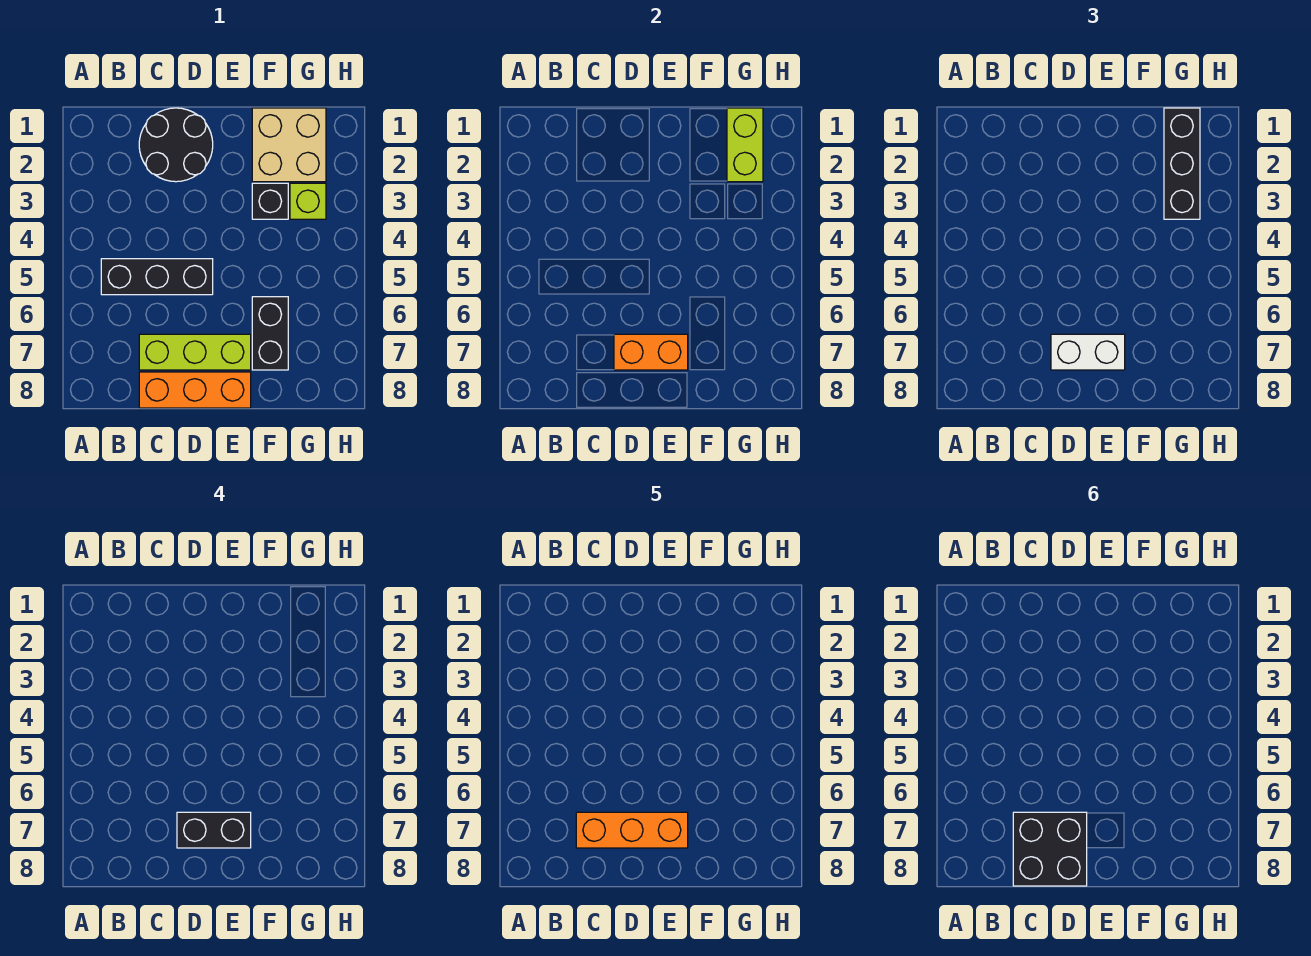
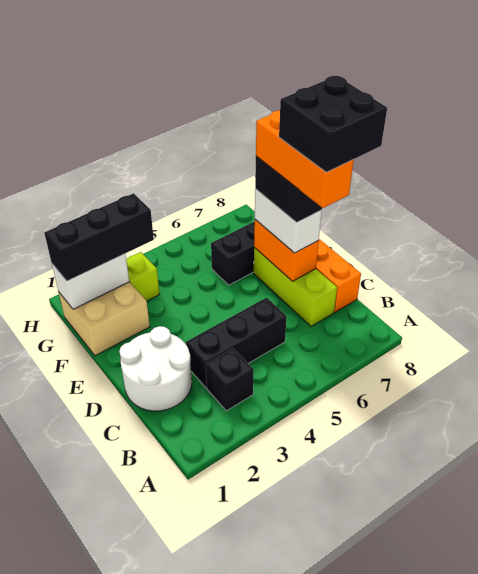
black 1x3 brick [101,259,213,295] -> black 1x3 brick turned to [186,297,287,388]
black 2x2 round brick [139,108,213,182] -> white 2x2 round brick [119,326,192,411]
black 1x1 brick [252,183,288,219] -> black 1x1 brick moved to [206,348,254,411]
lime 1x2 brick [727,108,763,182] -> white 1x2 brick [52,254,129,309]

